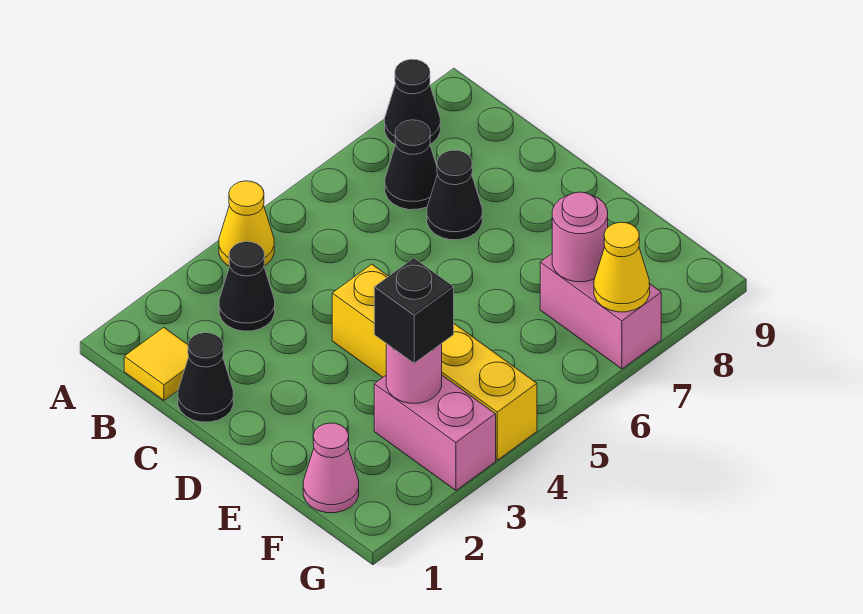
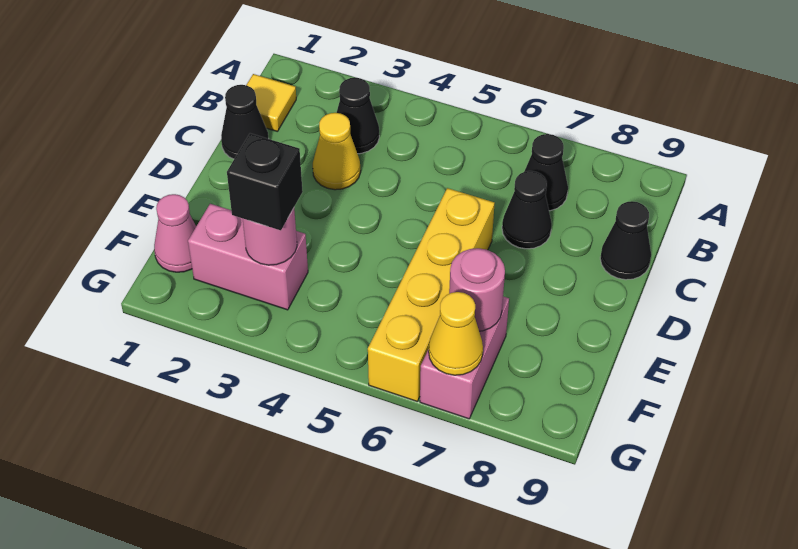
yellow 1x1 cone [219,181,274,266] -> yellow 1x1 cone moved to [313,113,361,190]
black 1x1 cone [385,59,440,145] -> black 1x1 cone moved to [600,201,651,280]
yellow 1x4 brick [332,264,537,460] -> yellow 1x4 brick moved to [368,188,495,401]
pink 1x2 brick [374,375,496,490] -> pink 1x2 brick turned to [188,204,308,310]

